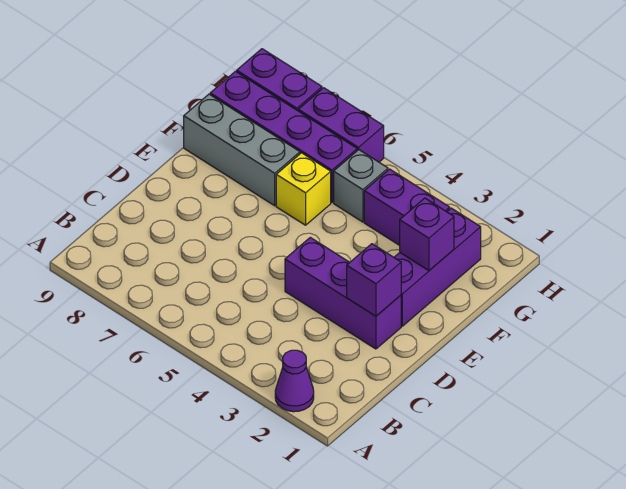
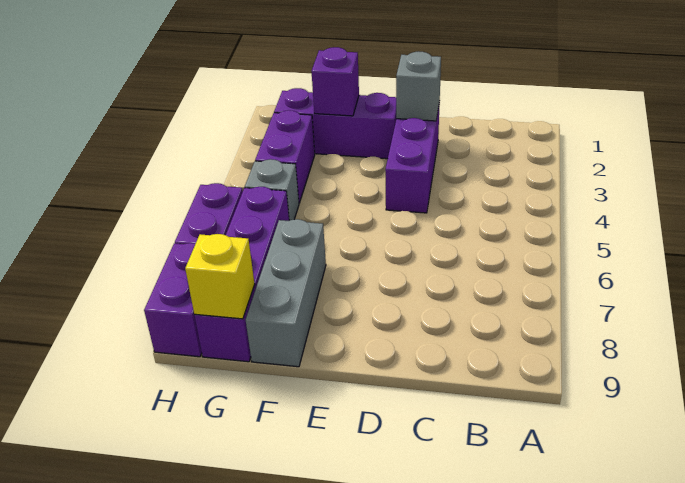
purple 1x1 cone [275,350,314,412] -> none
purple 1x1 brick [347,244,401,316] -> grey 1x1 brick [396,51,441,121]
yellow 1x1 brick [276,153,331,225] -> yellow 1x1 brick moved to [185,234,255,319]

